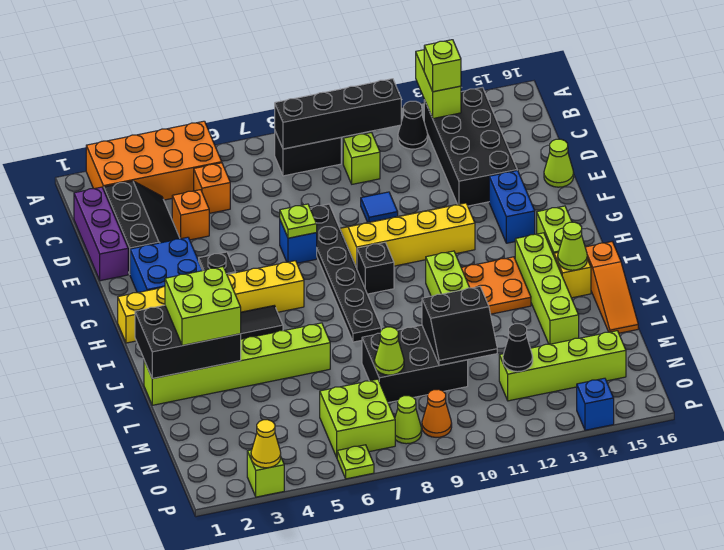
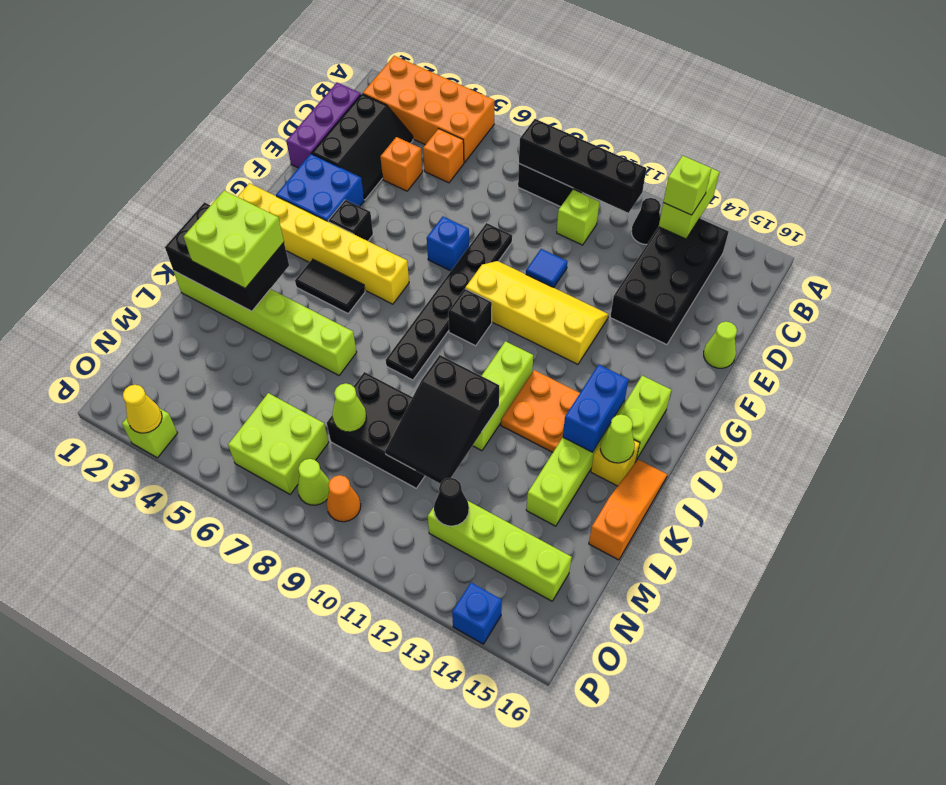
lime 1x1 plate [280,204,317,238] -> none
blue 1x2 brick [489,170,535,243] -> blue 1x2 brick moved to [563,364,629,452]
orange 1x3 slope [585,242,638,333] -> orange 1x3 slope turned to [589,460,667,560]
black 2x2 slope [422,287,497,365] -> black 2x3 slope [385,355,499,483]
lime 1x1 plate [337,445,374,479] -> none

